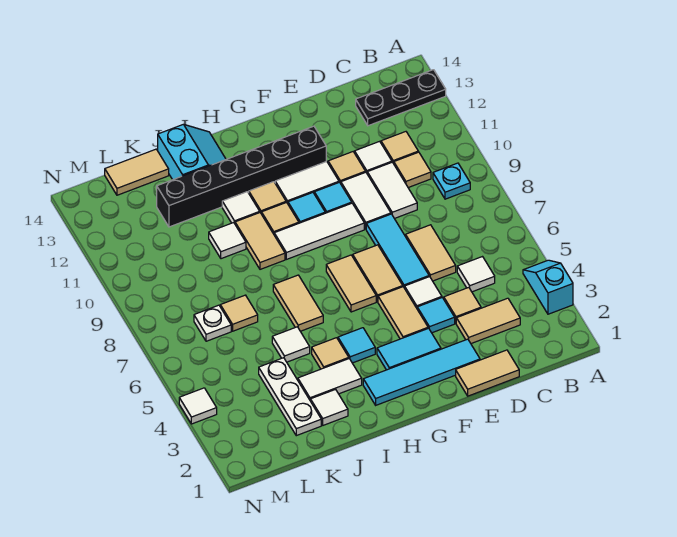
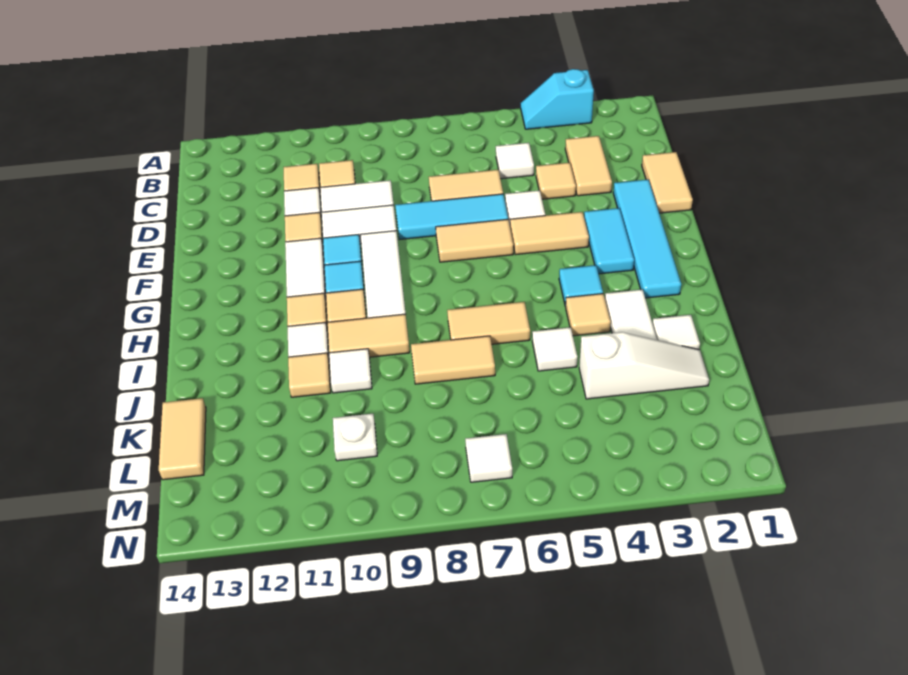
black 1x3 plate [356,70,446,126] -> none
cyan 1x1 plate [433,163,470,199] -> none
cyan 1x1 tile [417,298,455,333] -> none
black 1x6 brick [157,126,326,227] -> none
tan 1x2 tile [326,255,376,312] -> tan 1x2 tile moved to [411,336,495,384]
cyan 2x2 slope [158,124,226,180] -> none
white 1x3 plate [259,358,321,436] -> white 1x3 slope [579,332,709,399]
tan 1x1 tile [220,295,258,331] -> tan 1x1 tile moved to [288,353,331,397]
white 1x1 plate [194,305,231,341] -> white 1x1 plate moved to [333,414,377,461]
white 1x1 tile [179,388,217,424] -> white 1x1 tile moved to [465,434,512,482]

